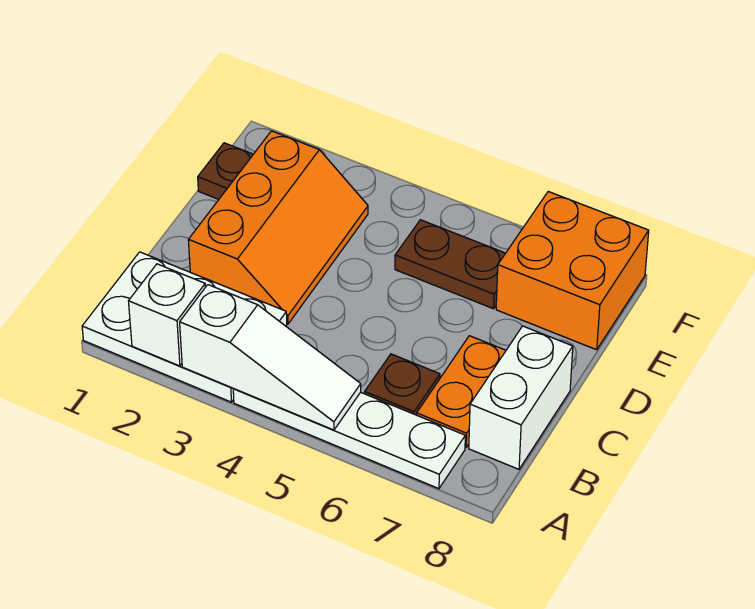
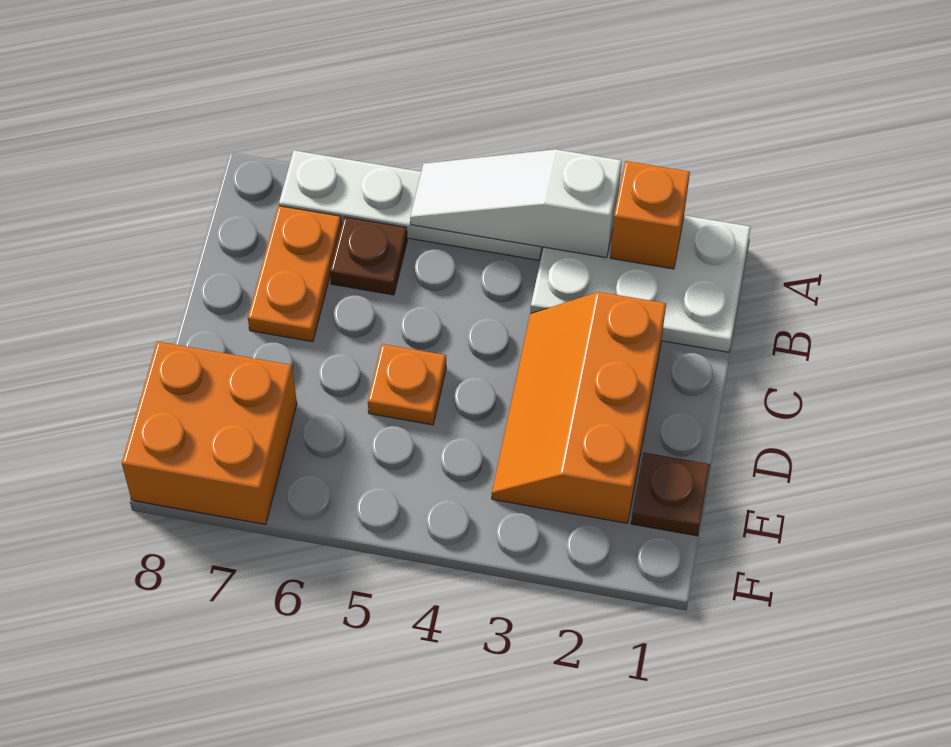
white 1x1 brick [129,264,205,366] -> orange 1x1 brick [610,161,690,269]
white 1x2 brick [469,326,573,469] -> none
none -> orange 1x1 plate [368,344,446,425]
brown 1x2 plate [395,220,505,309] -> none

